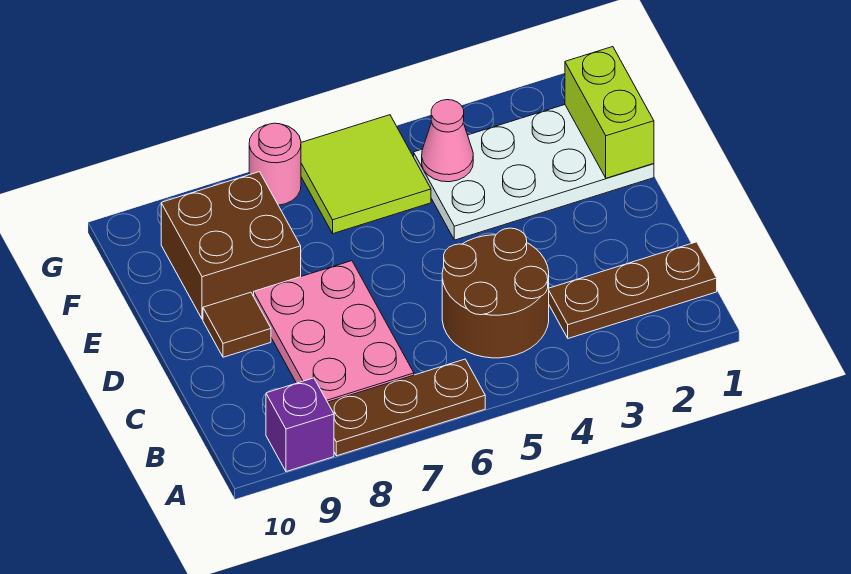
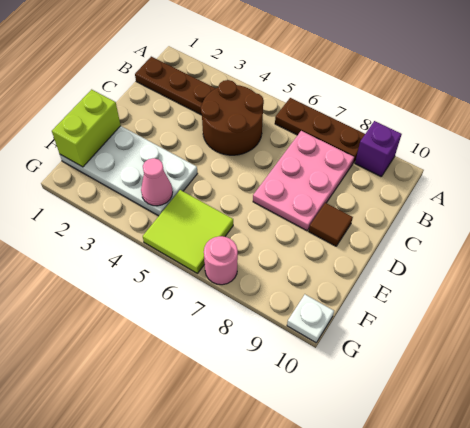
brown 2x2 brick [161,172,301,319] -> none
none -> white 1x1 plate [287,295,334,343]

